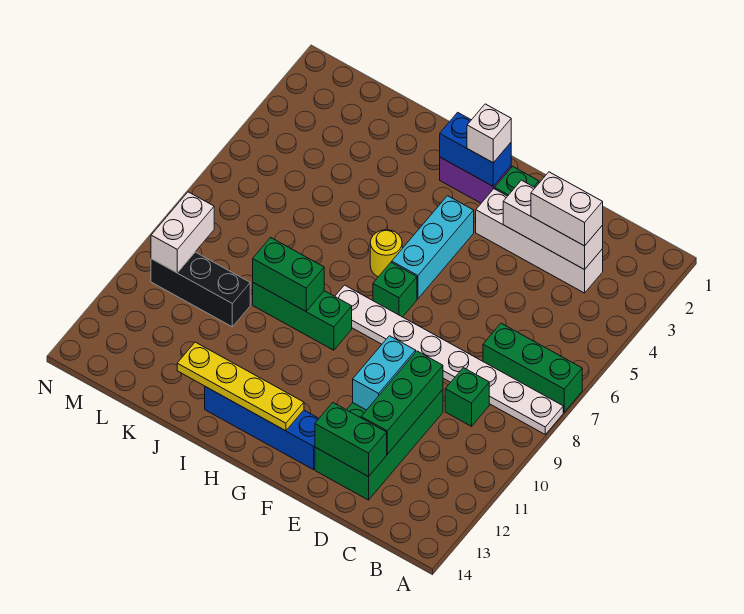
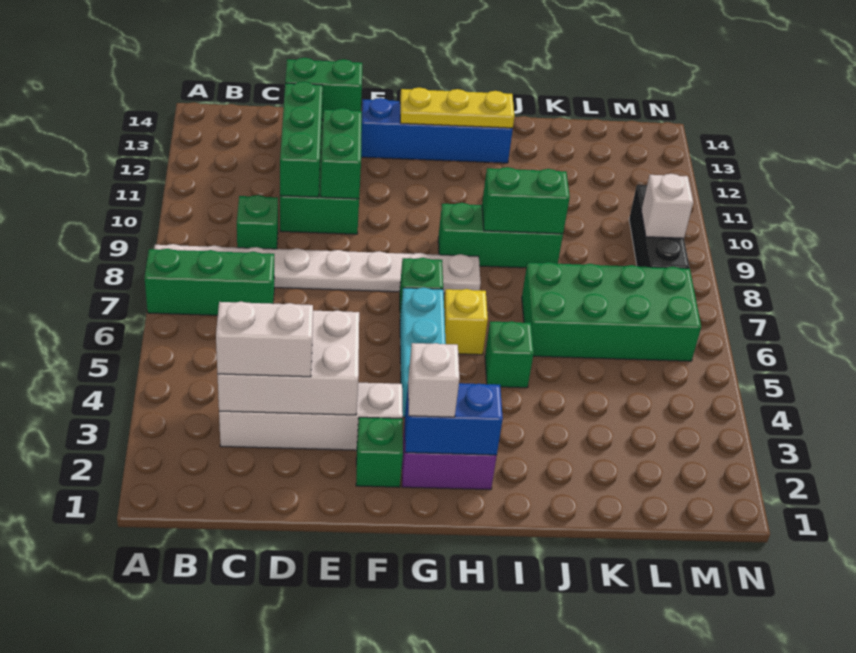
white 1x3 brick [503,180,603,270] -> white 2x3 brick [217,310,359,415]
cyan 1x2 brick [353,336,416,410] -> green 1x2 brick [321,108,362,199]
yellow 1x4 plate [177,342,304,431] -> yellow 1x3 plate [400,88,515,128]
yellow 1x1 round brick [370,230,402,277] -> yellow 1x1 brick [444,289,488,355]
none -> green 1x1 brick [485,321,534,388]
none -> green 2x4 brick [522,262,701,361]
black 1x3 brick [151,252,250,327] -> black 1x3 brick turned to [629,185,690,268]
white 1x2 brick [151,192,214,273] -> white 1x1 brick [641,174,693,238]

